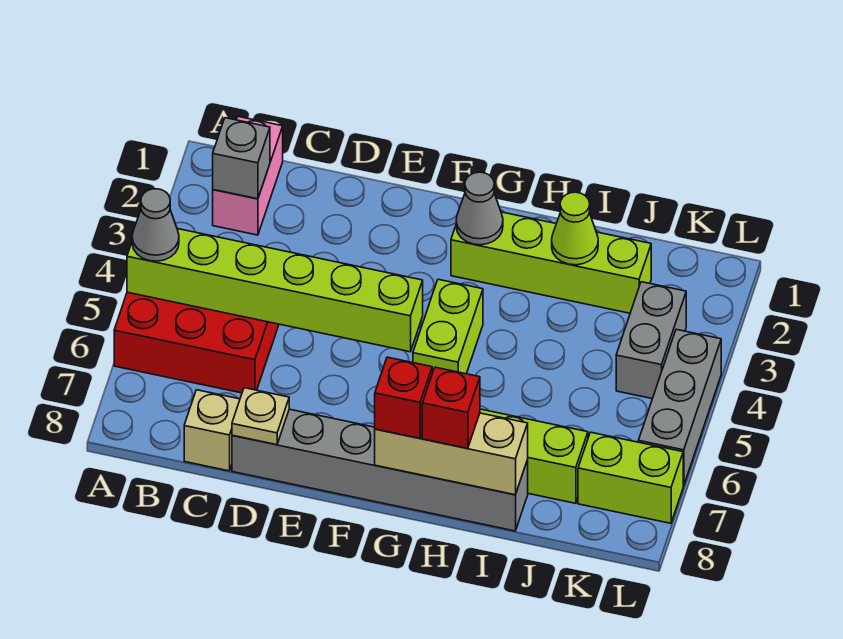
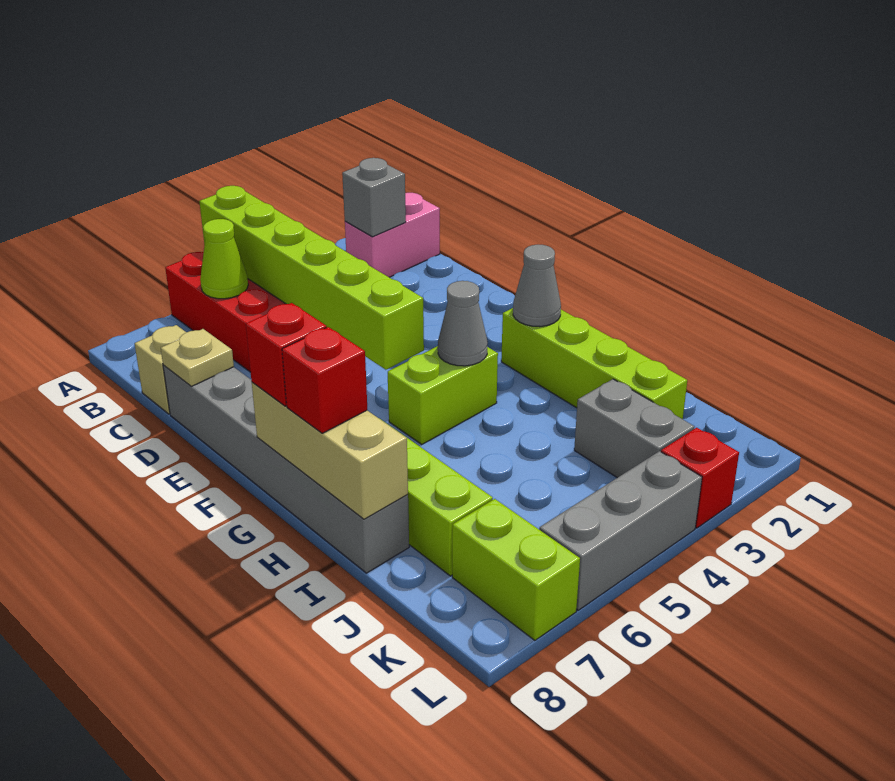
grey 1x1 cone [132,189,179,261] -> grey 1x1 cone moved to [438,281,488,366]
lime 1x1 cone [552,192,598,265] -> lime 1x1 cone moved to [200,219,248,299]
grey 1x2 brick [616,282,686,399] -> grey 1x2 brick turned to [574,379,694,478]
none -> red 1x1 brick [661,428,739,528]

